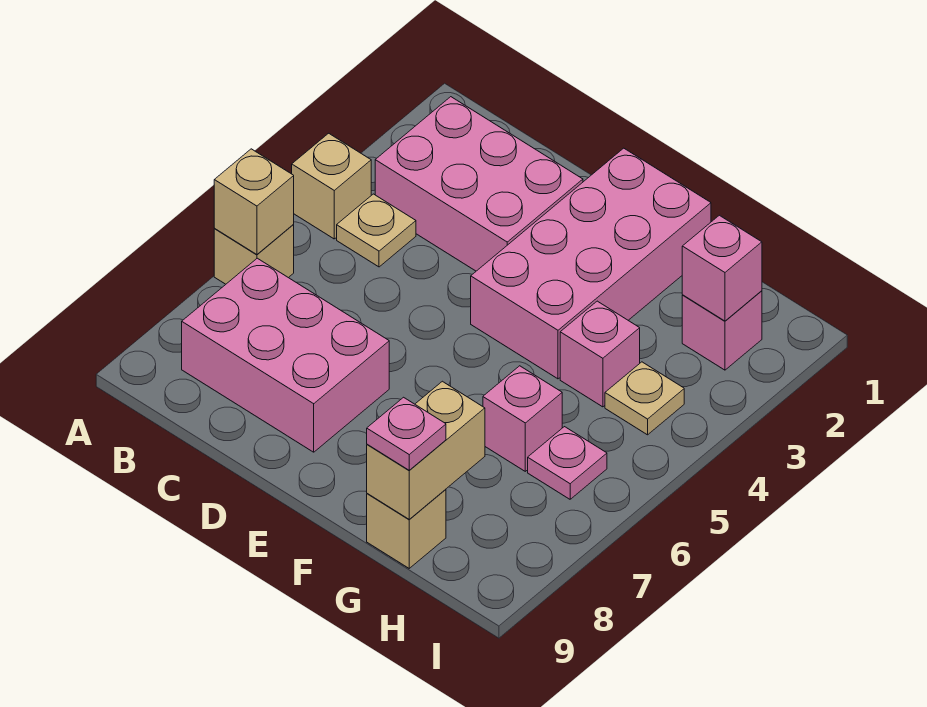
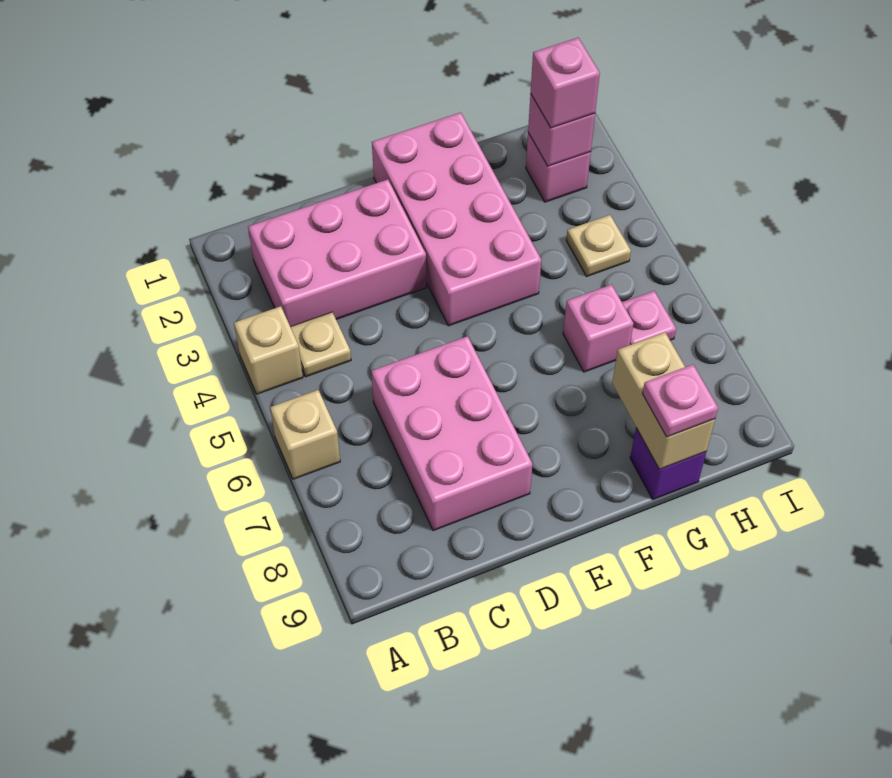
tan 1x1 brick [214,149,294,255] -> none
pink 2x3 brick [182,258,389,452] -> pink 2x3 brick turned to [371,336,533,531]
pink 1x1 brick [560,301,640,407] -> pink 1x1 brick moved to [531,38,600,128]
tan 1x1 brick [367,489,446,568] -> purple 1x1 brick [630,428,706,499]

